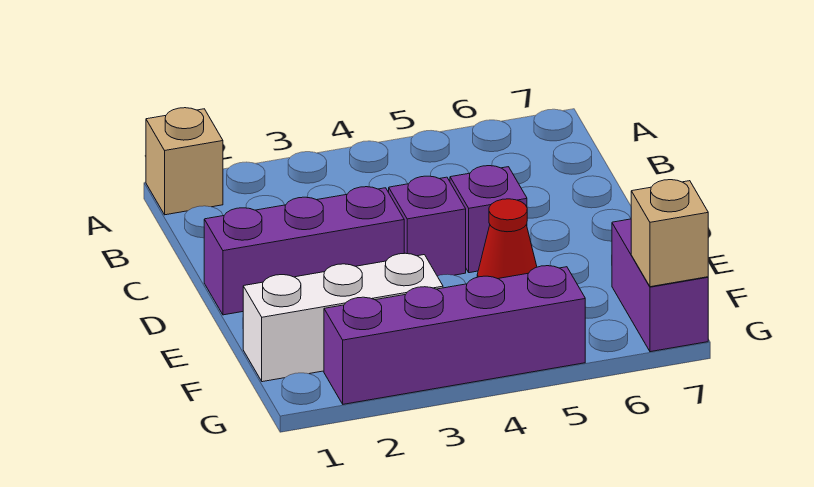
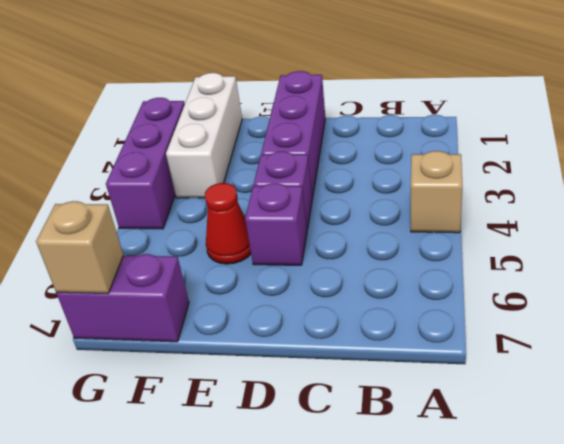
tan 1x1 brick [146,108,223,215] -> tan 1x1 brick moved to [411,151,463,233]
purple 1x4 brick [324,266,585,404] -> purple 1x3 brick [106,98,185,229]

